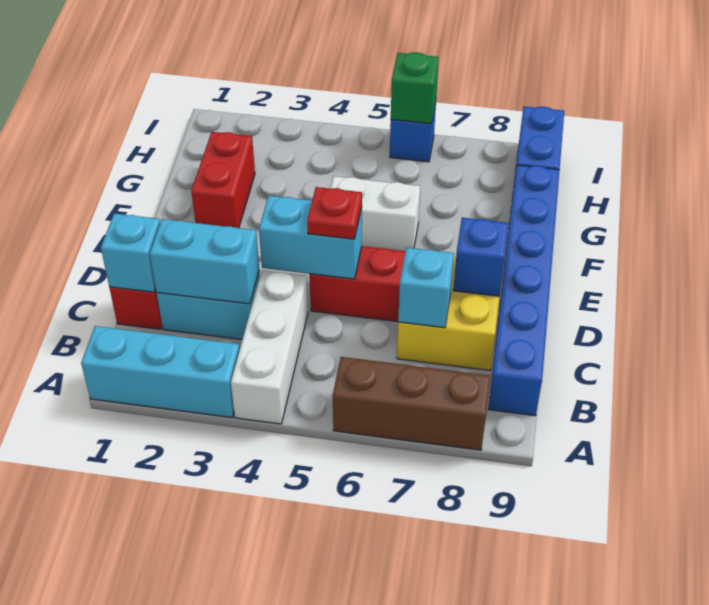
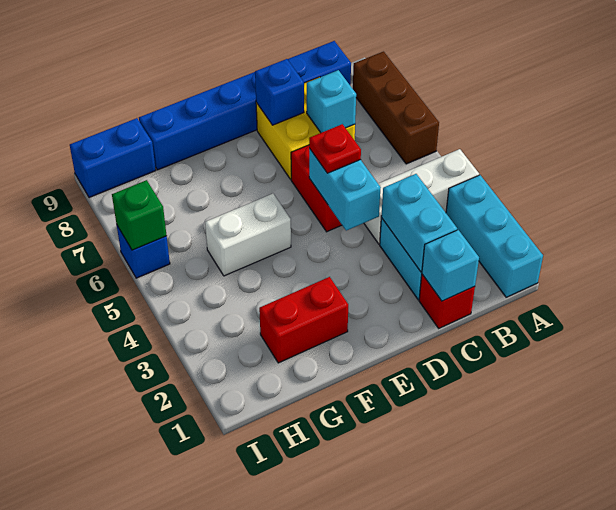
white 1x2 brick [330,176,420,251] -> white 1x2 brick turned to [205,194,291,276]

